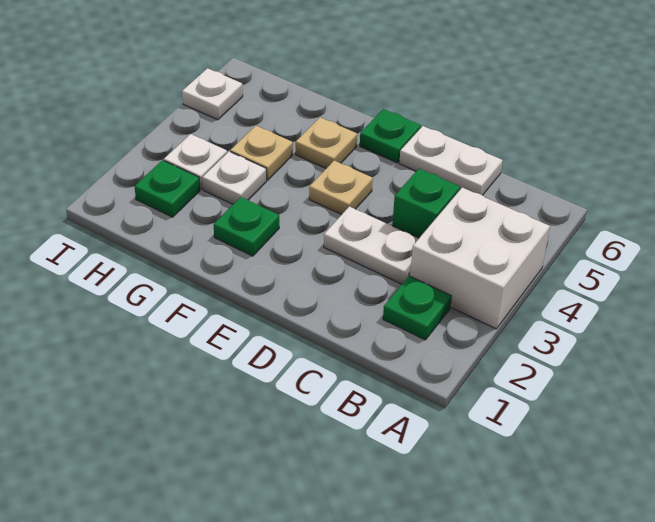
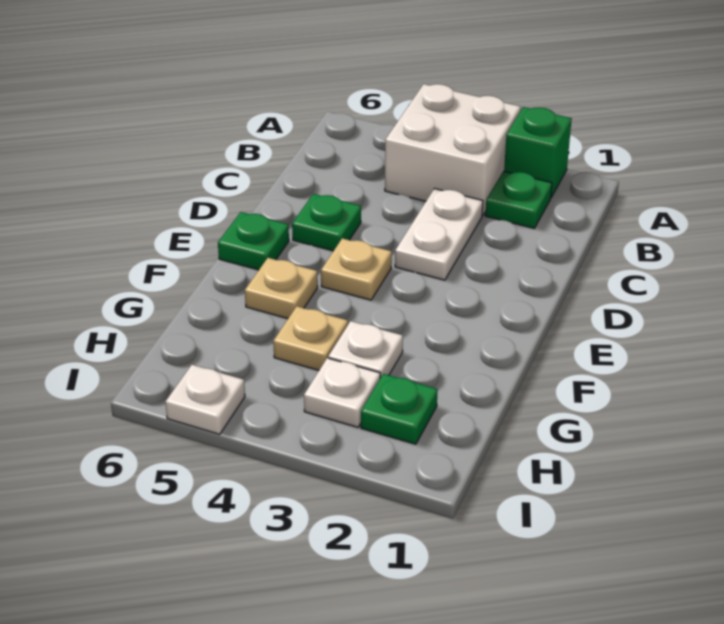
green 1x1 brick [392,169,460,238] -> green 1x1 brick moved to [504,107,572,197]
white 1x2 plate [399,126,503,195] -> none
green 1x1 plate [214,197,279,256] -> green 1x1 plate moved to [292,194,361,251]

